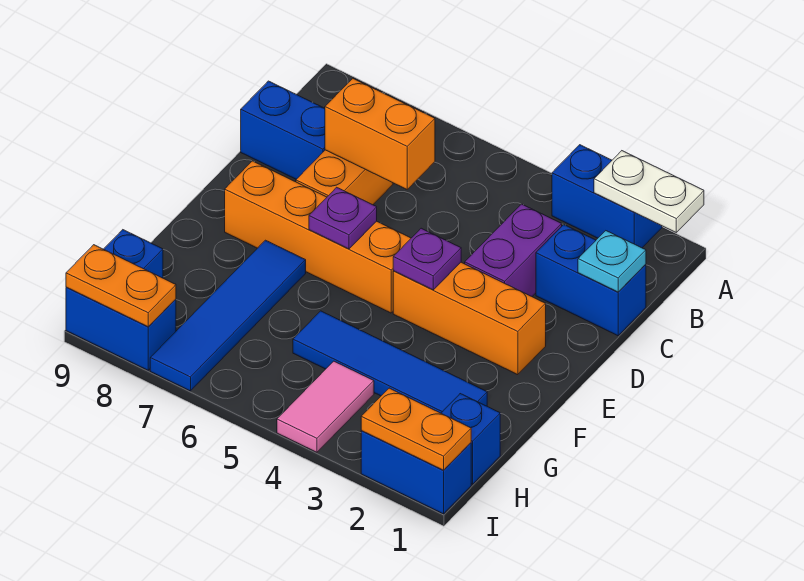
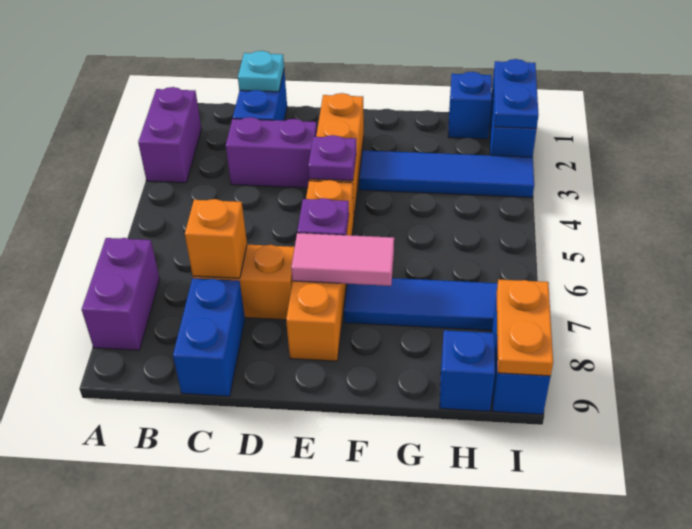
white 1x2 plate [594,151,704,232] -> none
blue 1x2 brick [552,145,662,248] -> purple 1x2 brick [138,87,202,183]
none -> purple 1x2 brick [82,238,160,350]
orange 1x2 brick [325,78,435,189] -> orange 1x1 brick [185,199,247,278]
blue 1x4 tile [293,311,487,413] -> blue 1x4 tile turned to [359,150,534,198]
pink 1x2 tile [277,361,374,452] -> pink 1x2 tile moved to [291,233,394,286]
orange 1x2 plate [361,388,471,470] -> blue 1x2 plate [494,59,539,128]

